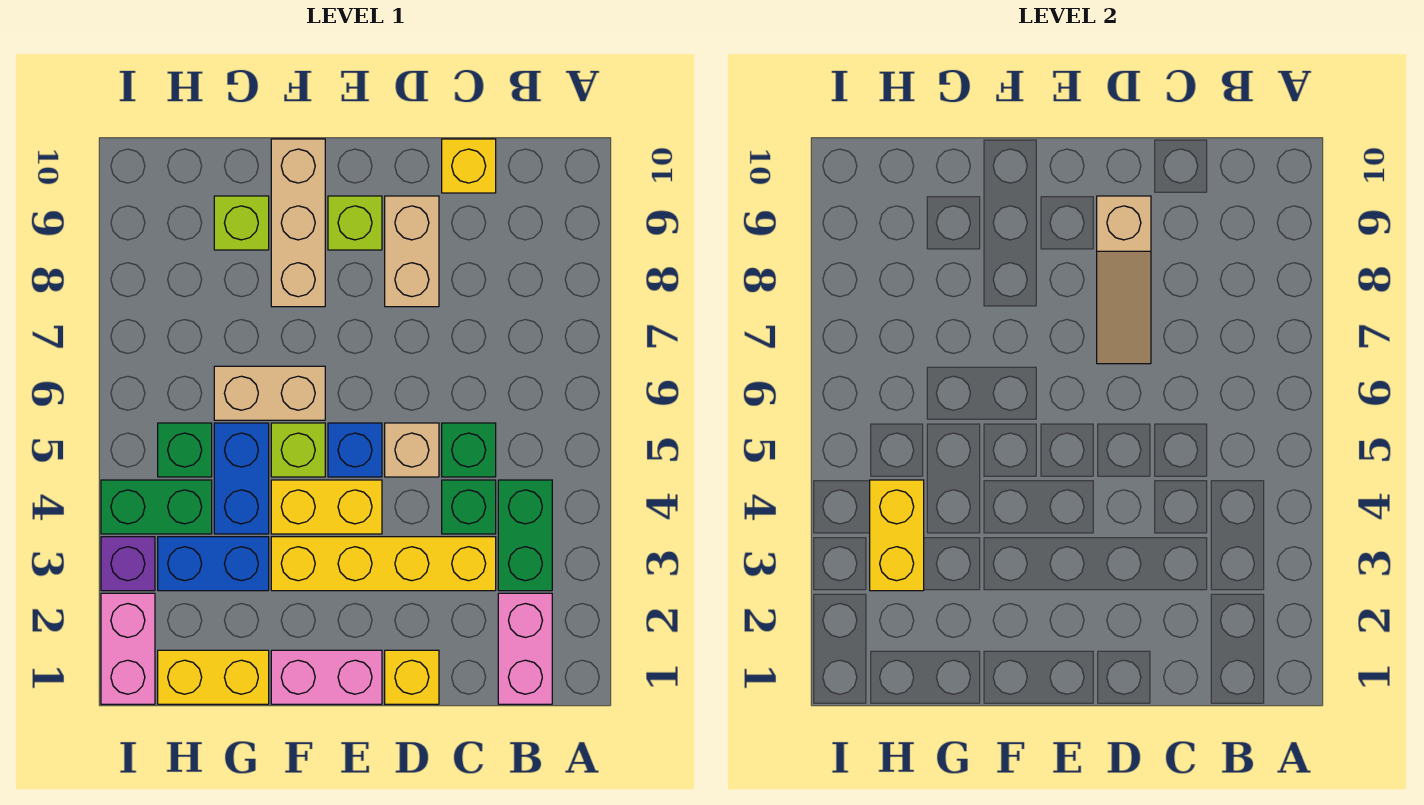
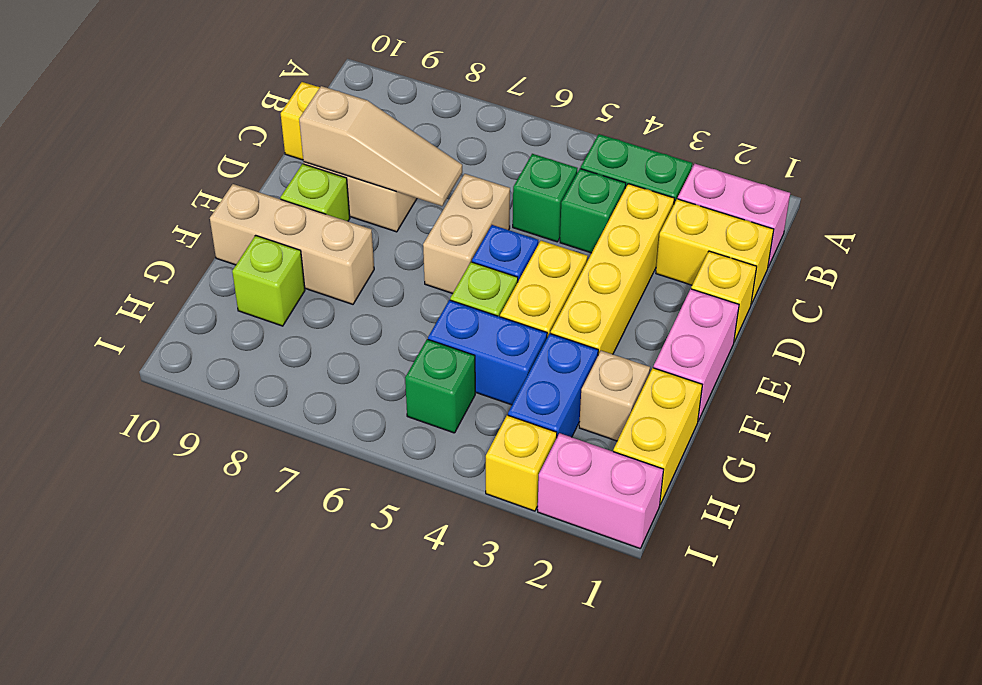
tan 1x1 brick [385,423,439,477] -> tan 1x1 brick moved to [579,351,650,441]
tan 1x2 brick [214,366,325,420] -> tan 1x2 brick moved to [423,174,510,294]
yellow 1x2 brick [870,480,924,591] -> yellow 1x2 brick moved to [656,199,774,304]
green 1x2 brick [101,480,212,534] -> none
purple 1x1 brick [101,537,155,591] -> yellow 1x1 brick [486,415,557,511]

